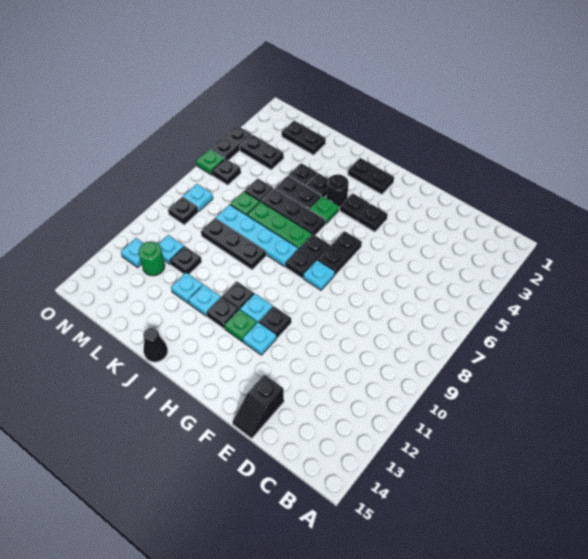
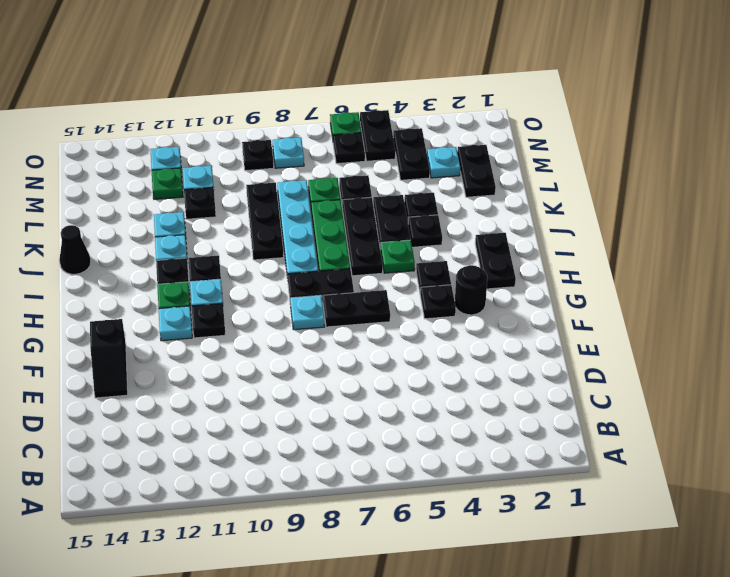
black 1x2 slope [233,375,284,438] -> black 1x2 slope turned to [90,319,128,398]
black 1x1 round brick [327,174,349,207] -> black 1x1 round brick moved to [455,265,487,315]
none -> cyan 1x1 plate [427,147,460,178]
green 1x1 round brick [139,242,165,276] -> green 1x1 plate [152,168,183,199]
black 1x2 plate [210,125,252,160] -> black 1x2 plate turned to [360,110,395,161]

